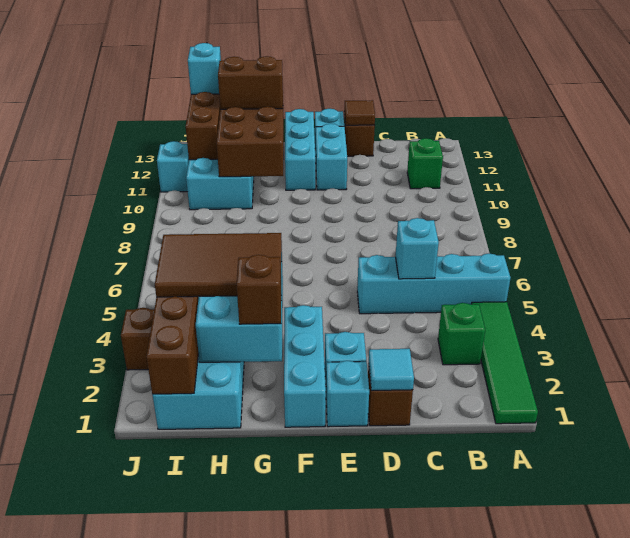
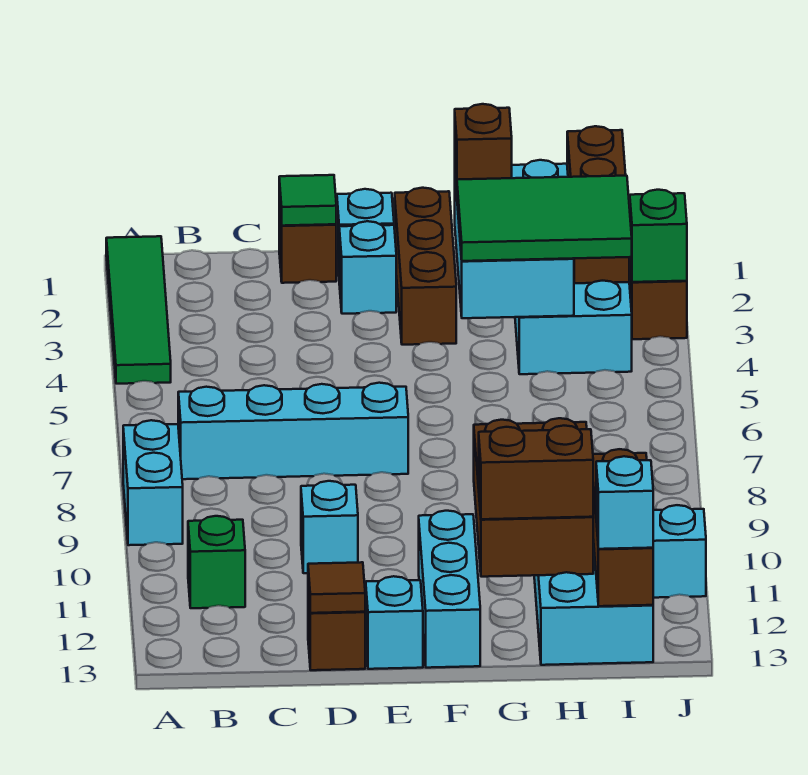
cyan 1x4 brick [357,253,511,314] -> cyan 1x4 brick moved to [178,383,408,479]
green 1x1 brick [438,303,485,365] -> green 1x1 brick moved to [630,190,687,282]
cyan 1x1 brick [396,218,439,279] -> cyan 1x1 brick moved to [301,481,358,573]
cyan 1x1 tile [369,349,414,391] -> green 1x1 tile [279,175,336,226]
cyan 1x2 brick [315,124,347,190] -> cyan 1x2 brick moved to [123,420,183,545]
cyan 1x3 brick [284,305,326,427] -> brown 1x3 brick [395,188,456,345]
brown 2x3 tile [155,233,282,297] -> green 2x3 tile [457,176,632,261]

